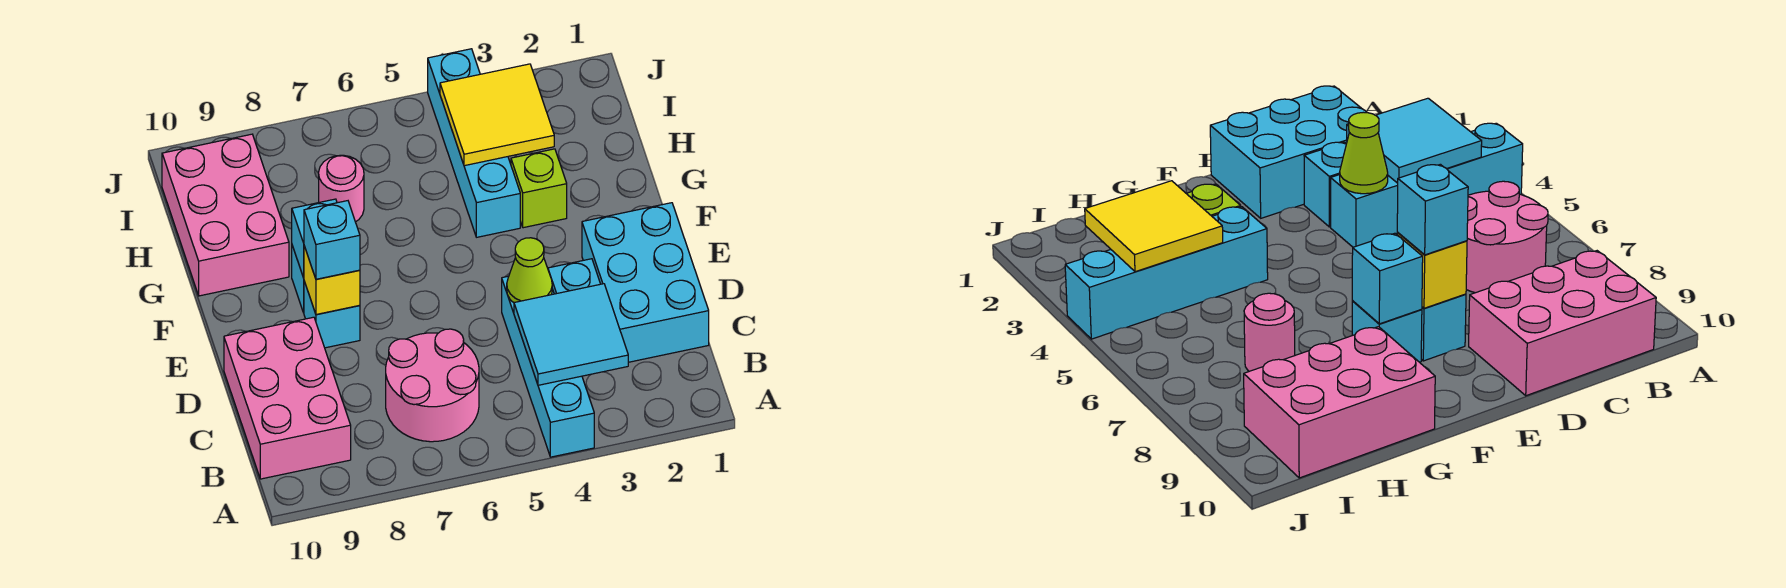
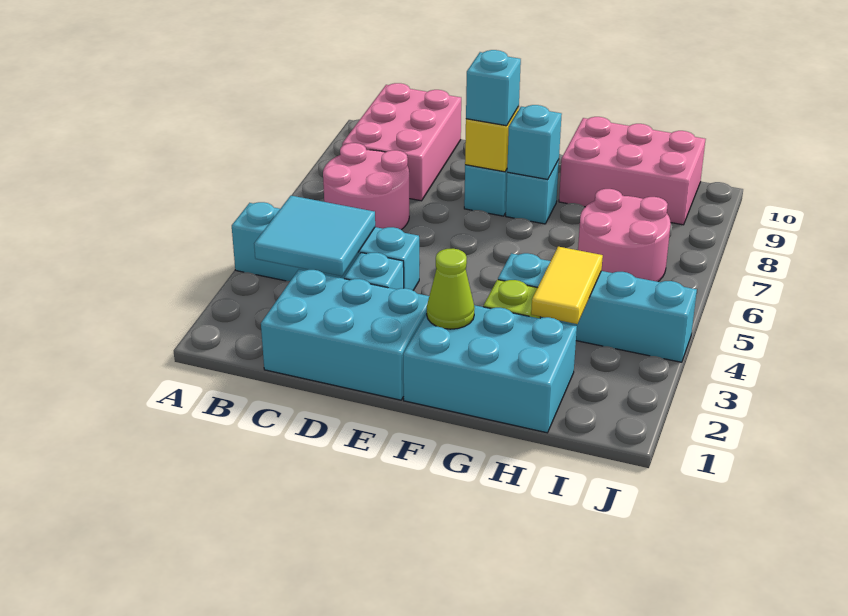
pink 2x3 brick [224,317,351,479] -> pink 2x3 brick turned to [342,83,461,201]
lime 1x1 cone [507,238,552,303] -> lime 1x1 cone moved to [427,249,475,329]
none -> cyan 2x3 brick [403,305,577,433]
yellow 2x2 tile [440,64,554,166] -> yellow 1x2 tile [531,247,603,324]
pink 1x1 round brick [319,155,364,222] -> pink 2x2 round brick [578,189,671,282]

